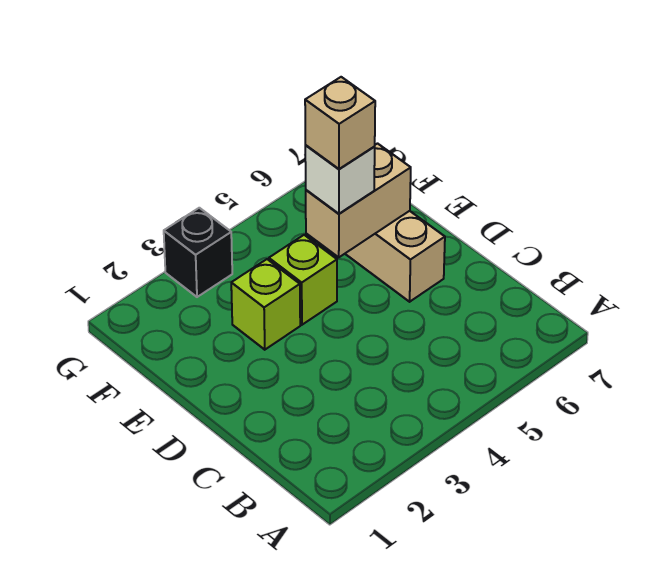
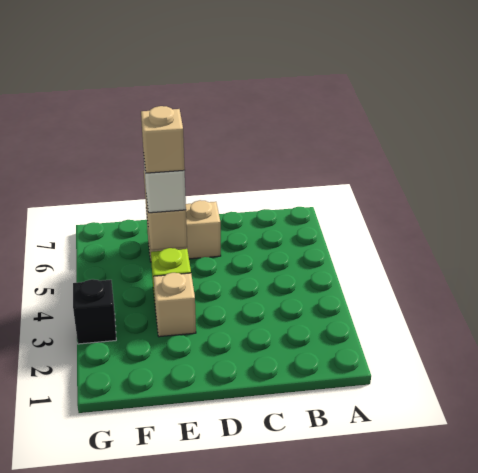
lime 1x1 brick [231,259,300,350] -> tan 1x1 brick [153,273,196,337]

